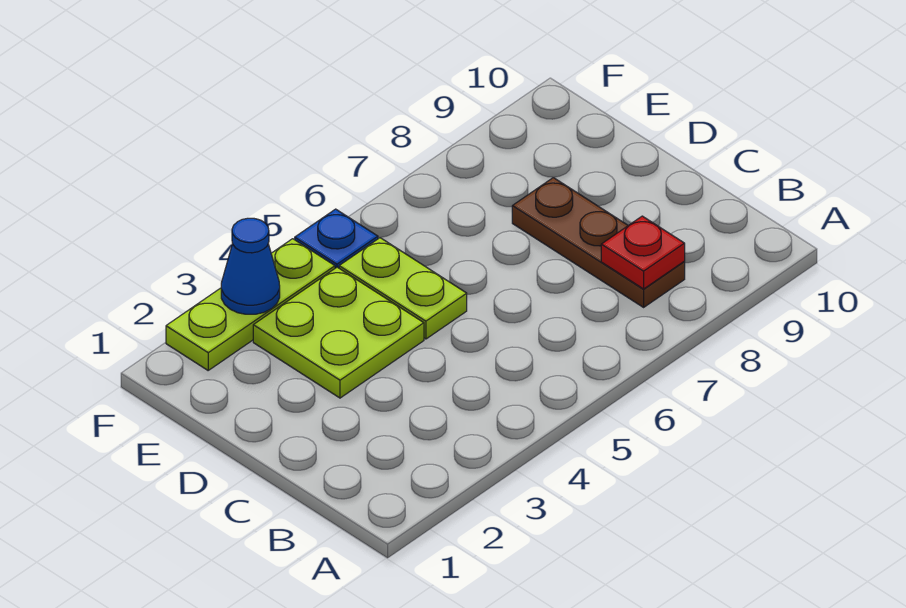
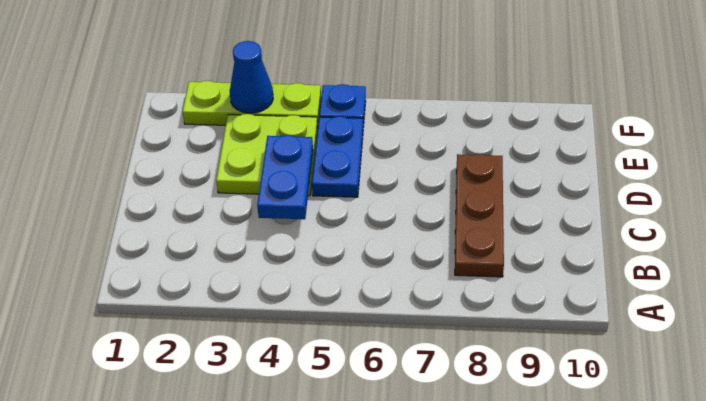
red 1x1 plate [601,216,685,289] -> none
none -> blue 1x2 plate [257,135,313,219]
lime 1x2 plate [339,238,467,339] -> blue 1x2 plate [312,116,363,197]

